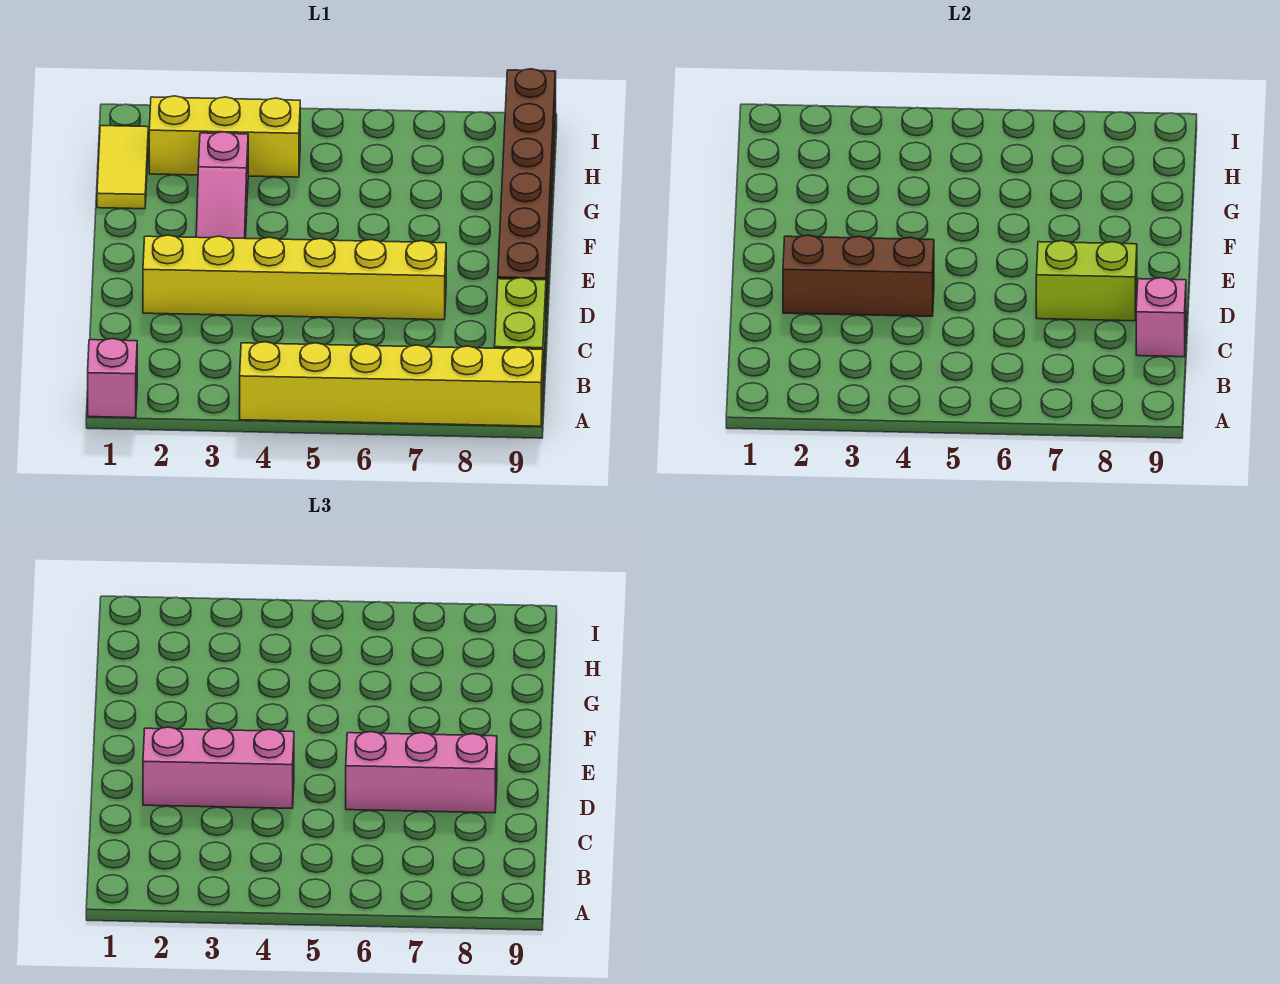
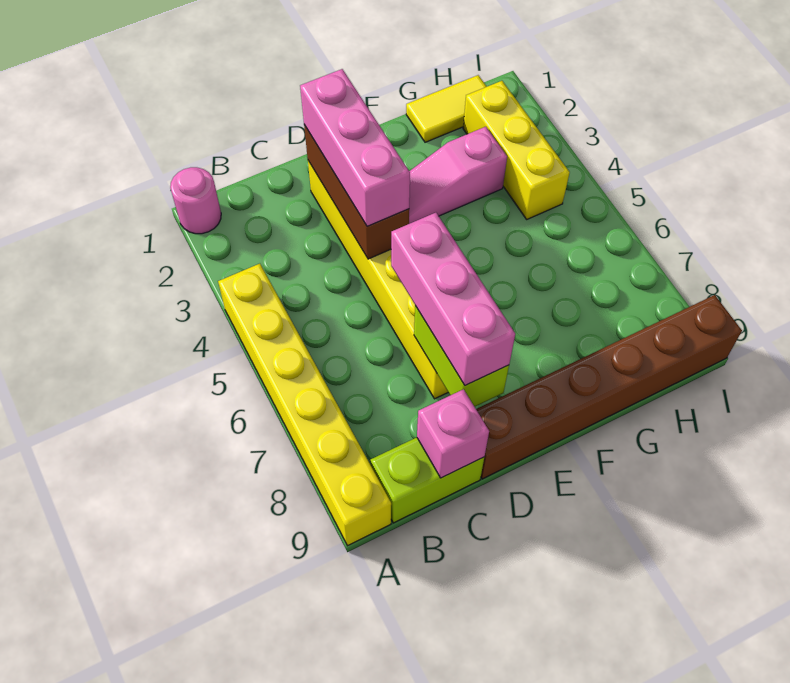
pink 1x1 brick [88,339,137,418] -> pink 1x1 round brick [170,167,221,234]

